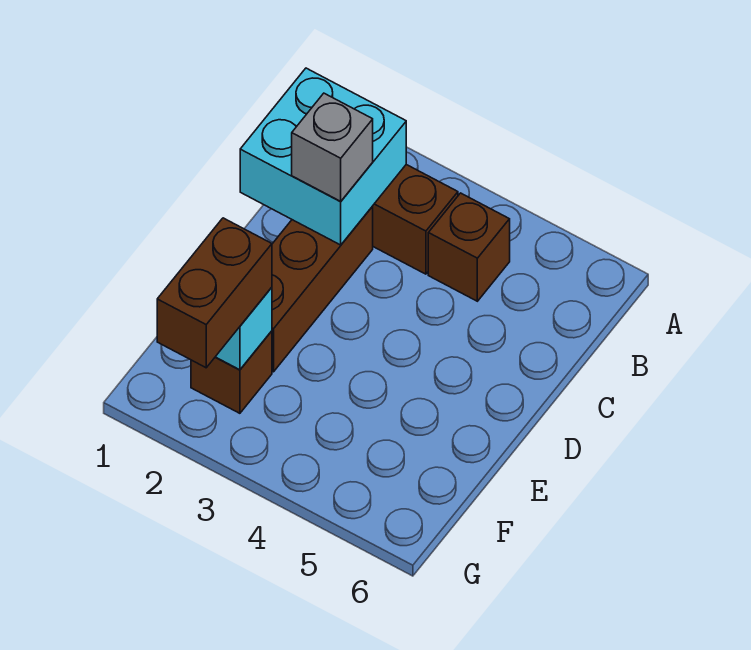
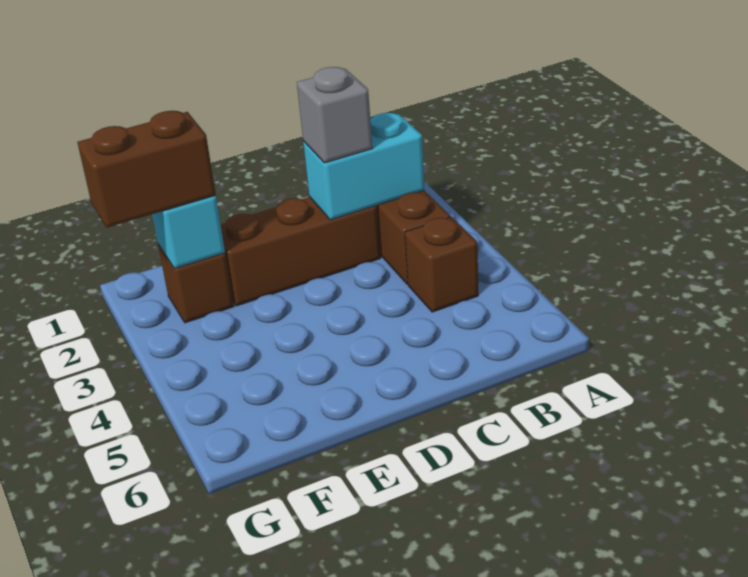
cyan 2x2 brick [240,68,406,245] -> cyan 1x2 brick [303,113,425,220]

